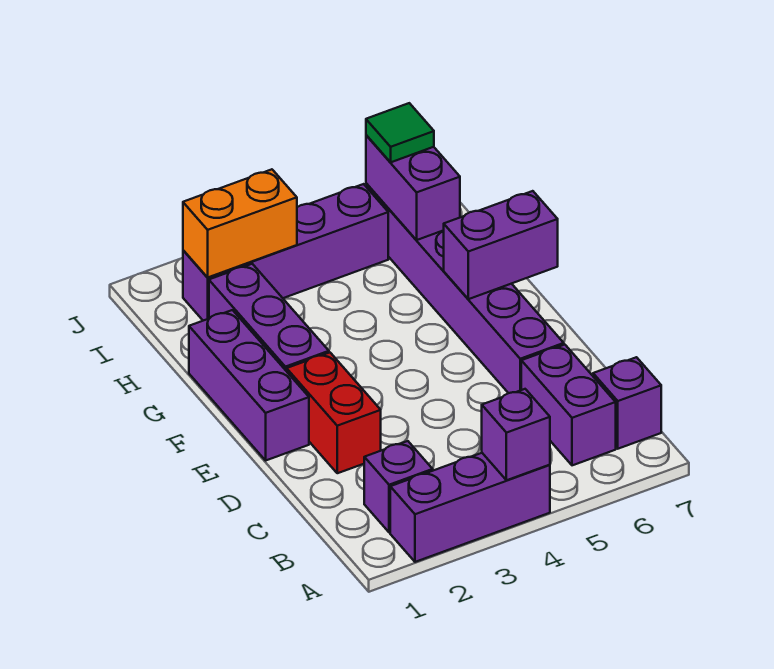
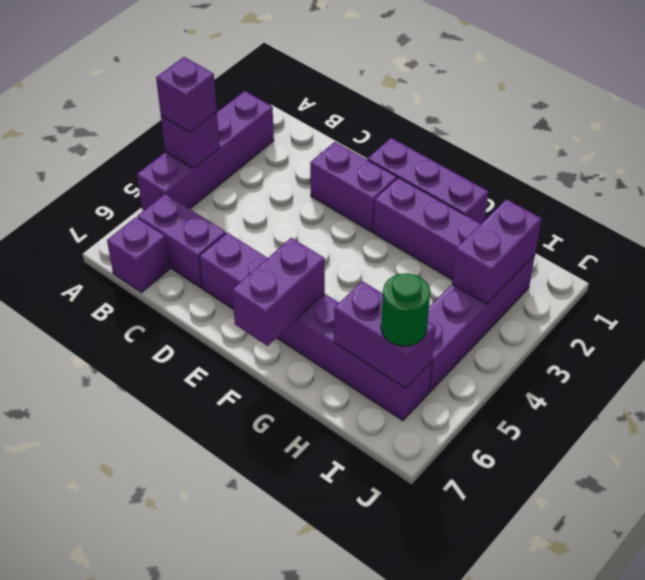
purple 1x3 brick [390,453,550,562] -> purple 1x4 brick [137,91,274,210]
purple 1x1 brick [364,441,433,532] -> purple 1x1 brick moved to [156,57,217,132]
red 1x2 brick [287,353,381,473] -> purple 1x2 brick [310,142,397,232]
orange 1x2 brick [183,169,297,278] -> purple 1x2 brick [452,199,542,304]
green 1x1 tile [366,103,434,162] -> green 1x1 round brick [381,273,430,346]

